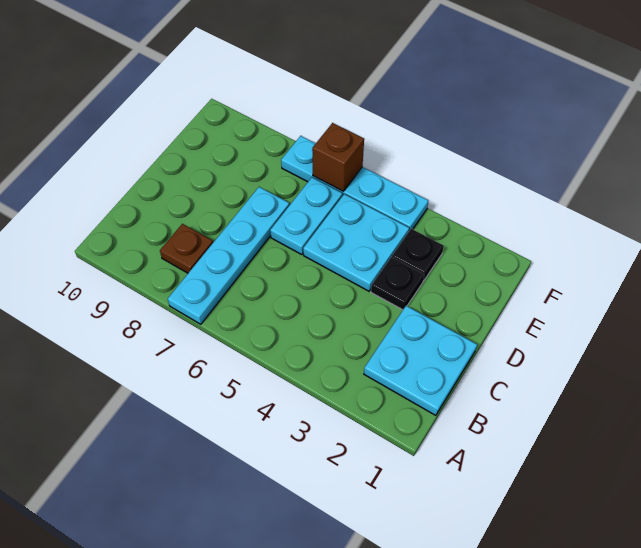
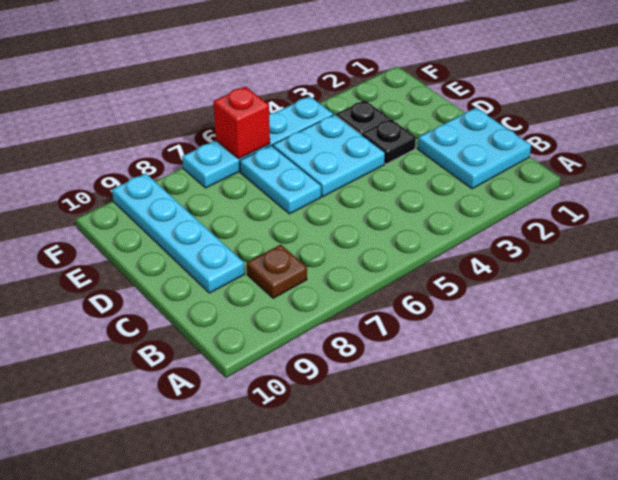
cyan 1x4 plate [168,187,289,324] -> cyan 1x4 plate moved to [112,173,244,293]
brown 1x1 brick [312,123,364,191] -> red 1x1 brick [213,86,270,159]

